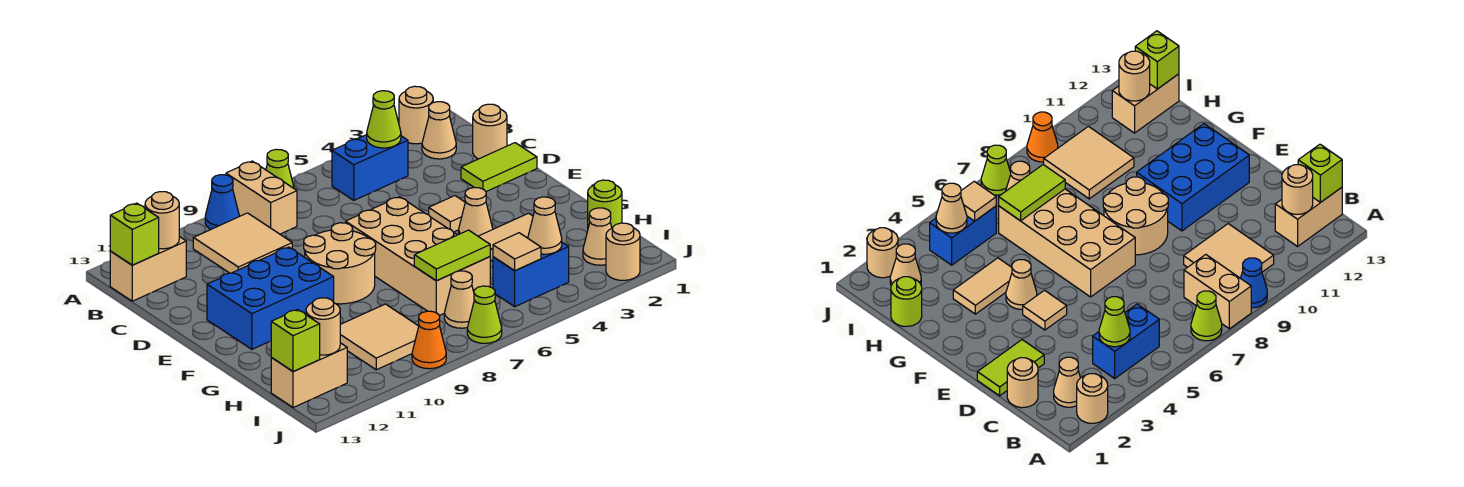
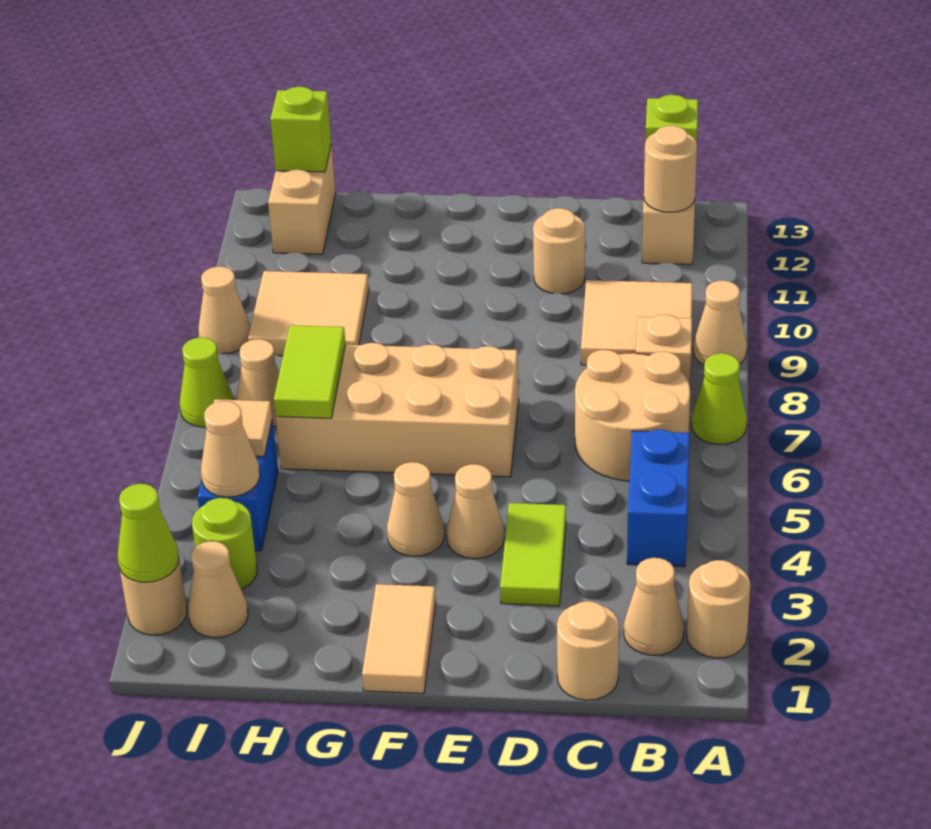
tan 1x2 brick [226,161,297,234] -> tan 1x1 brick [636,315,692,385]
blue 1x1 cone [205,175,239,229] -> tan 1x1 cone [693,281,747,365]
lime 1x1 cone [367,91,401,148] -> lime 1x1 cone moved to [118,484,179,582]
lime 1x2 tile [461,143,537,192] -> lime 1x2 tile moved to [500,503,566,606]
tan 1x1 tile [429,196,465,232] -> tan 1x1 cone [447,464,504,559]
tan 2x2 round brick [304,223,376,304] -> tan 2x2 round brick moved to [575,350,690,481]
blue 2x3 brick [207,247,334,349] -> none
tan 1x2 tile [478,213,533,261] -> tan 1x2 tile moved to [362,584,436,693]
lime 1x1 round brick [588,180,622,228] -> lime 1x1 round brick moved to [192,498,257,590]
tan 1x1 round brick [306,298,340,355] -> tan 1x1 round brick moved to [533,208,585,294]
orange 1x1 cone [412,311,446,369] -> tan 1x1 cone [198,267,250,354]

